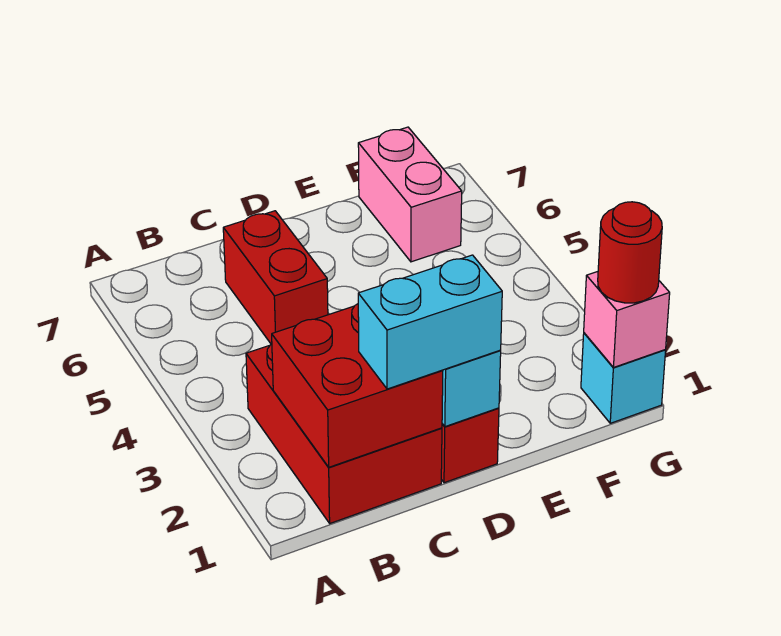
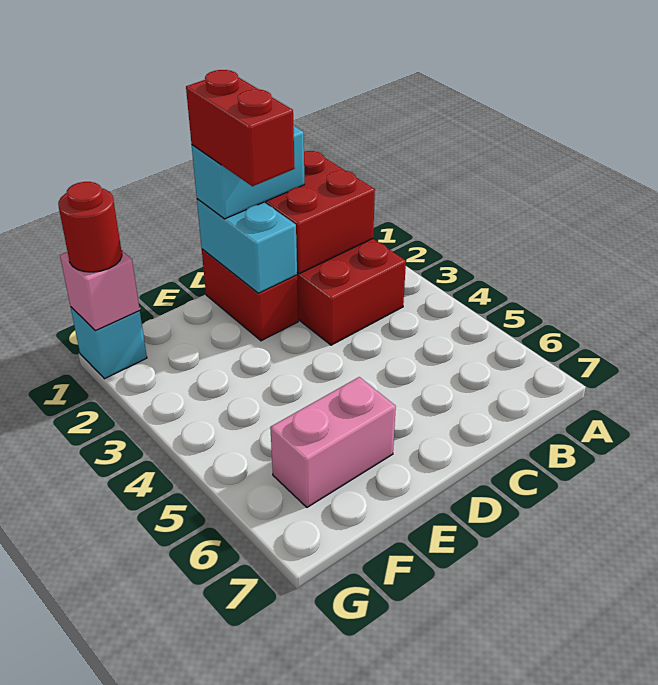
red 1x2 brick [223,211,328,344] -> red 1x2 brick moved to [186,70,295,186]
pink 1x2 brick [358,127,462,262] -> pink 1x2 brick turned to [270,377,396,507]

